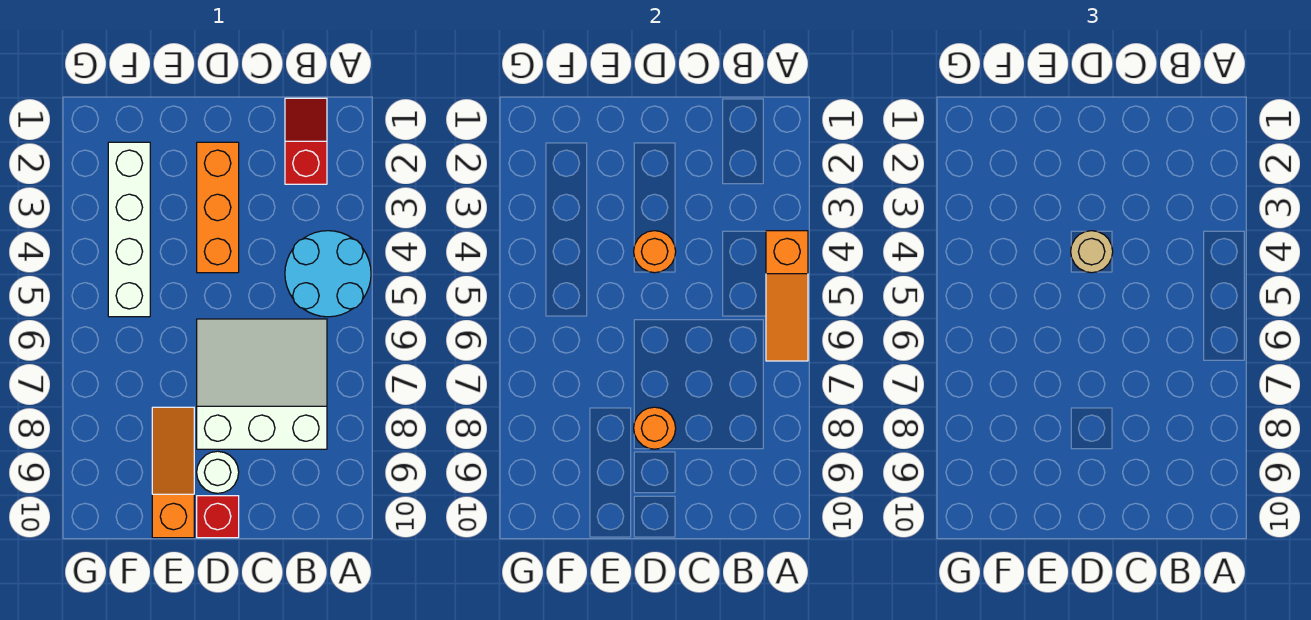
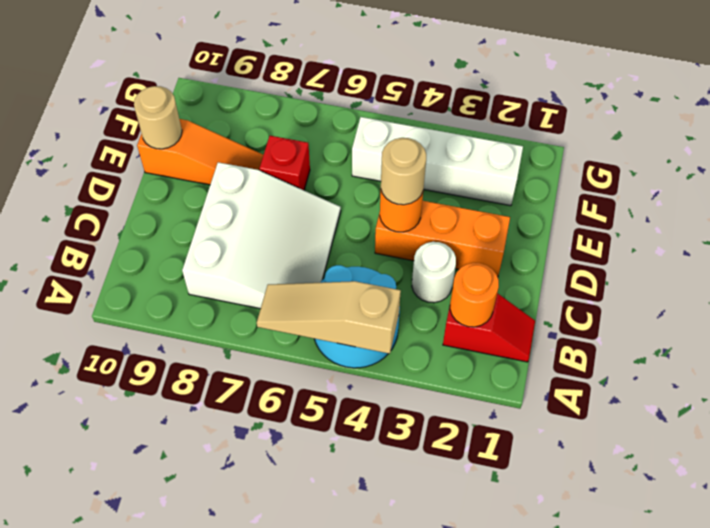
orange 1x3 slope [766,231,808,361] -> tan 1x3 slope [257,281,401,354]
orange 1x1 round brick [634,407,676,449] -> orange 1x1 round brick moved to [450,263,499,327]
white 1x1 round brick [197,451,239,493] -> white 1x1 round brick moved to [412,242,456,303]
red 1x1 brick [197,496,239,538] -> red 1x1 brick moved to [260,136,310,190]
none -> tan 1x1 round brick [134,86,182,149]

